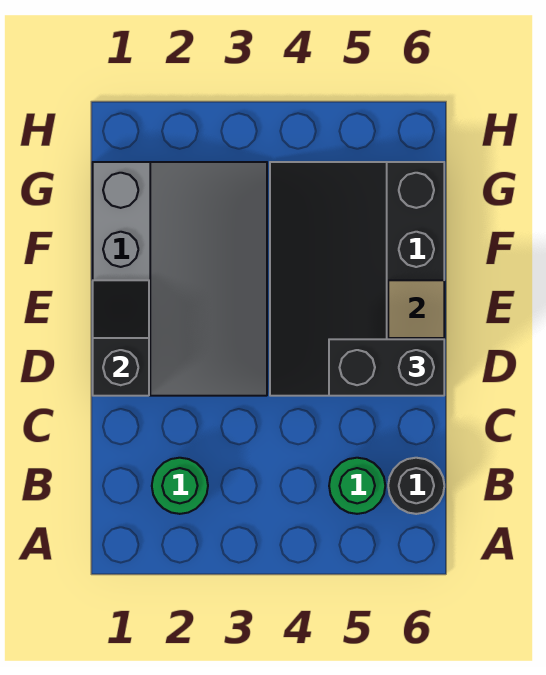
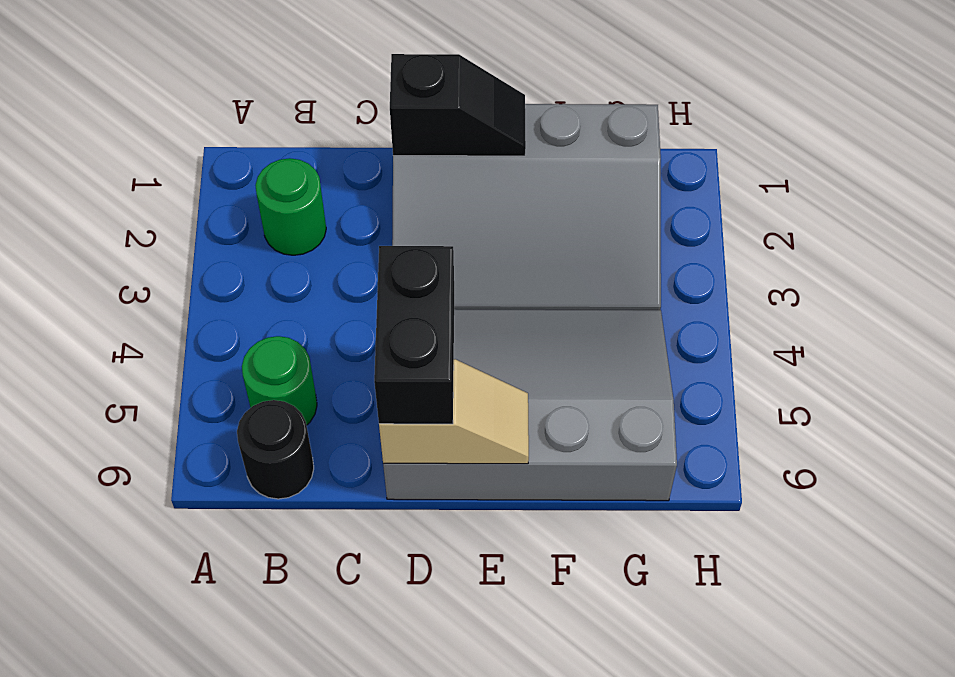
black 3x4 slope [270,162,444,396] -> grey 3x4 slope [383,309,677,501]

